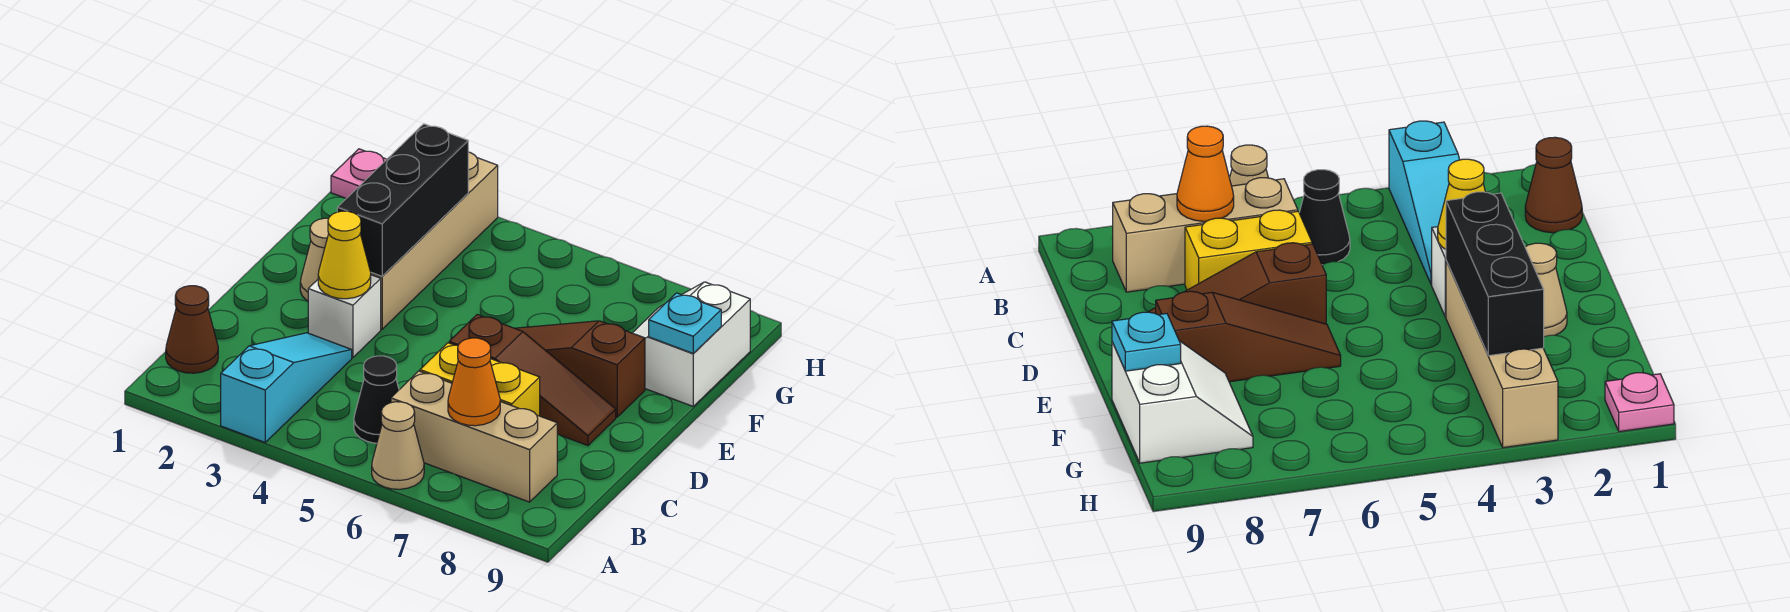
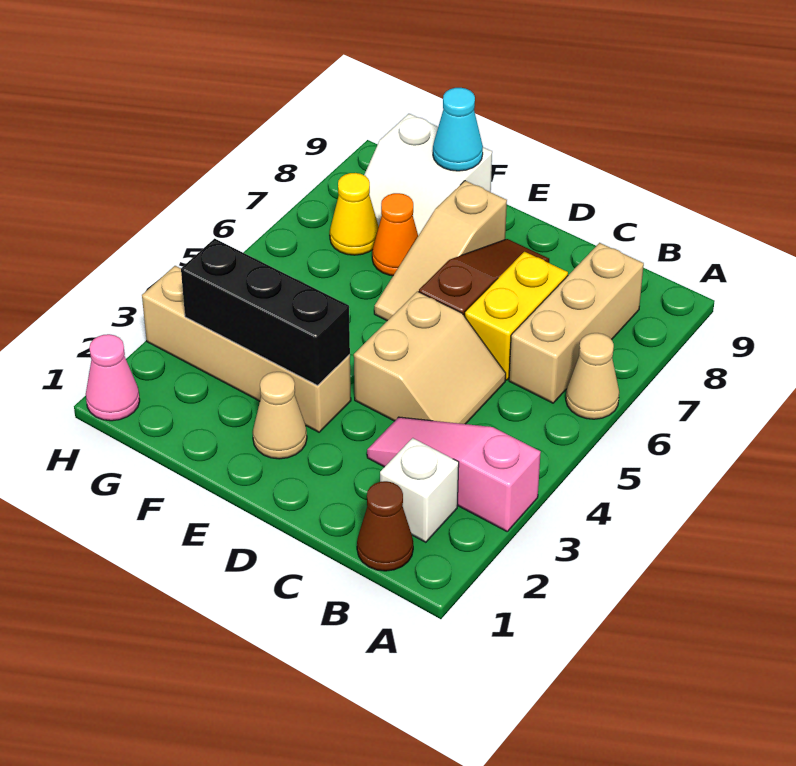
cyan 1x3 slope [221,333,352,442] -> pink 1x3 slope [367,417,541,531]
black 1x1 cone [354,356,399,443] -> none
orange 1x1 cone [448,338,500,426] -> orange 1x1 cone moved to [372,193,418,276]
none -> tan 2x2 slope [354,291,506,424]
white 1x1 brick [308,275,381,358] -> white 1x1 brick moved to [380,438,459,542]
yellow 1x1 cone [318,211,371,299] -> yellow 1x1 cone moved to [330,173,379,255]
brown 1x3 slope [515,321,645,417] -> tan 1x3 slope [374,181,507,321]
cyan 1x1 plate [649,293,721,354] -> cyan 1x1 cone [433,88,483,171]
pink 1x1 plate [331,149,387,198] -> pink 1x1 cone [86,334,140,421]

